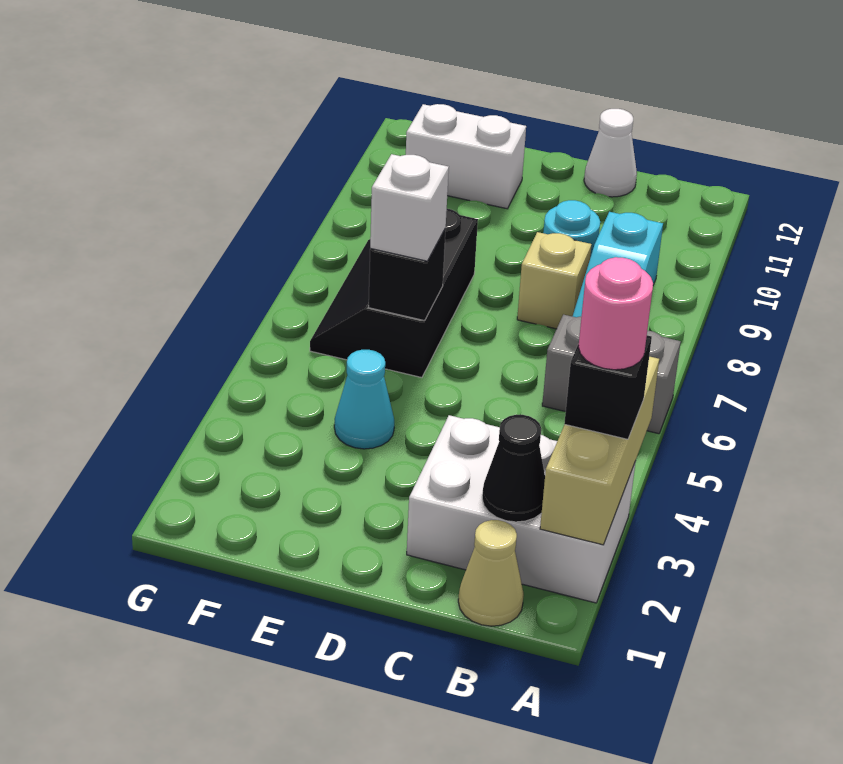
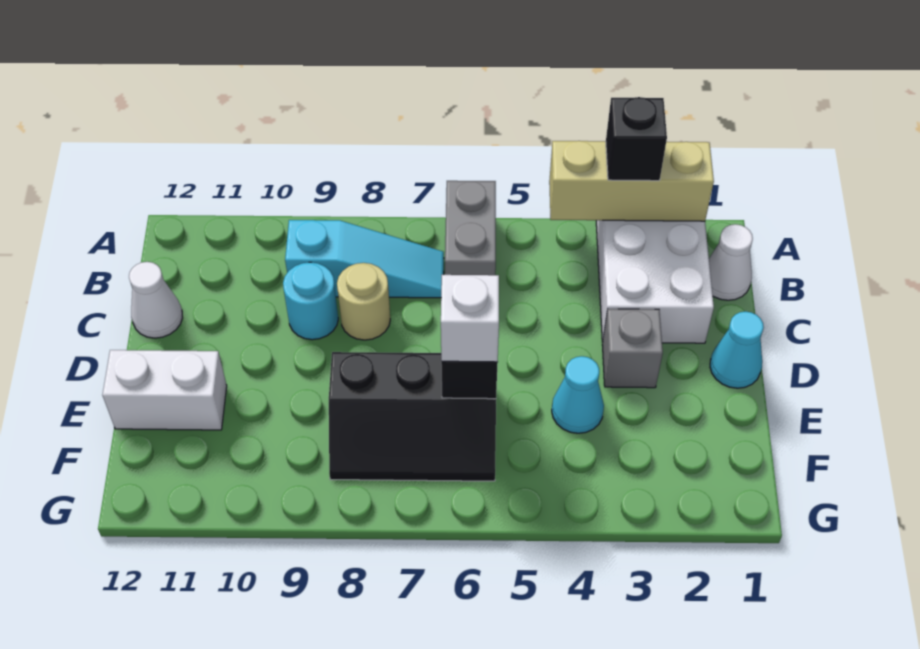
pink 1x1 round brick [578,257,653,370] -> none
tan 1x1 cone [458,520,524,626] -> white 1x1 cone [709,224,753,300]
black 1x1 cone [482,415,545,522] -> none
tan 1x1 brick [517,232,592,329] -> tan 1x1 round brick [337,263,390,340]
none -> cyan 1x1 cone [710,311,764,388]
none -> grey 1x1 brick [602,309,663,388]
white 1x2 brick [406,104,526,209] -> white 1x2 brick turned to [102,350,227,430]

